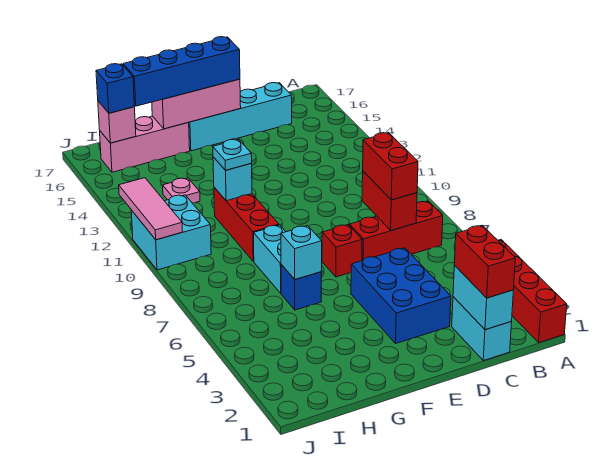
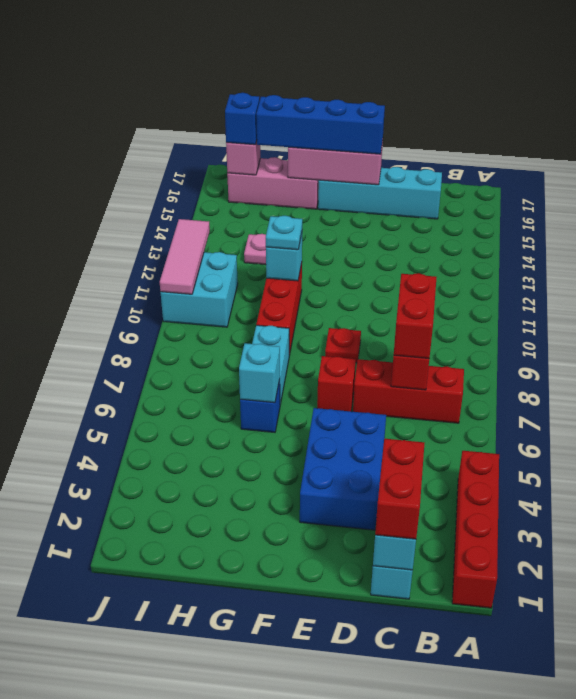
none -> red 1x1 plate [325,328,361,363]

